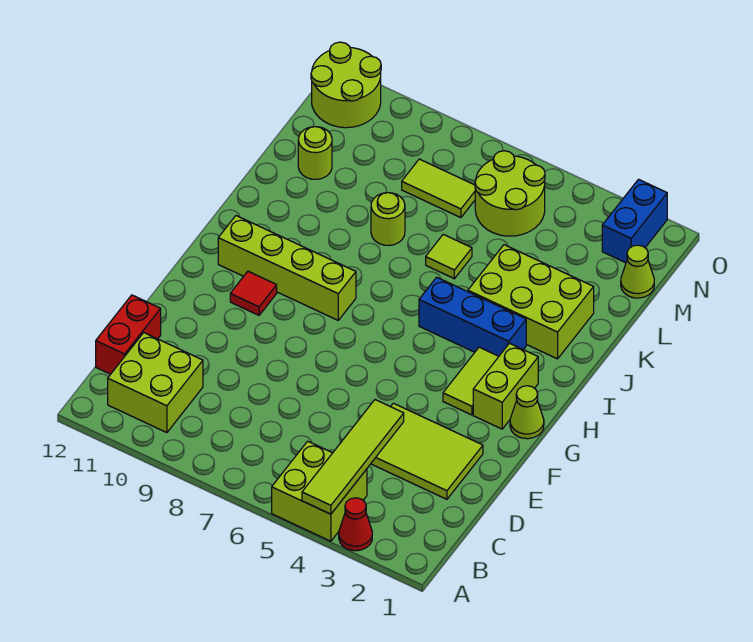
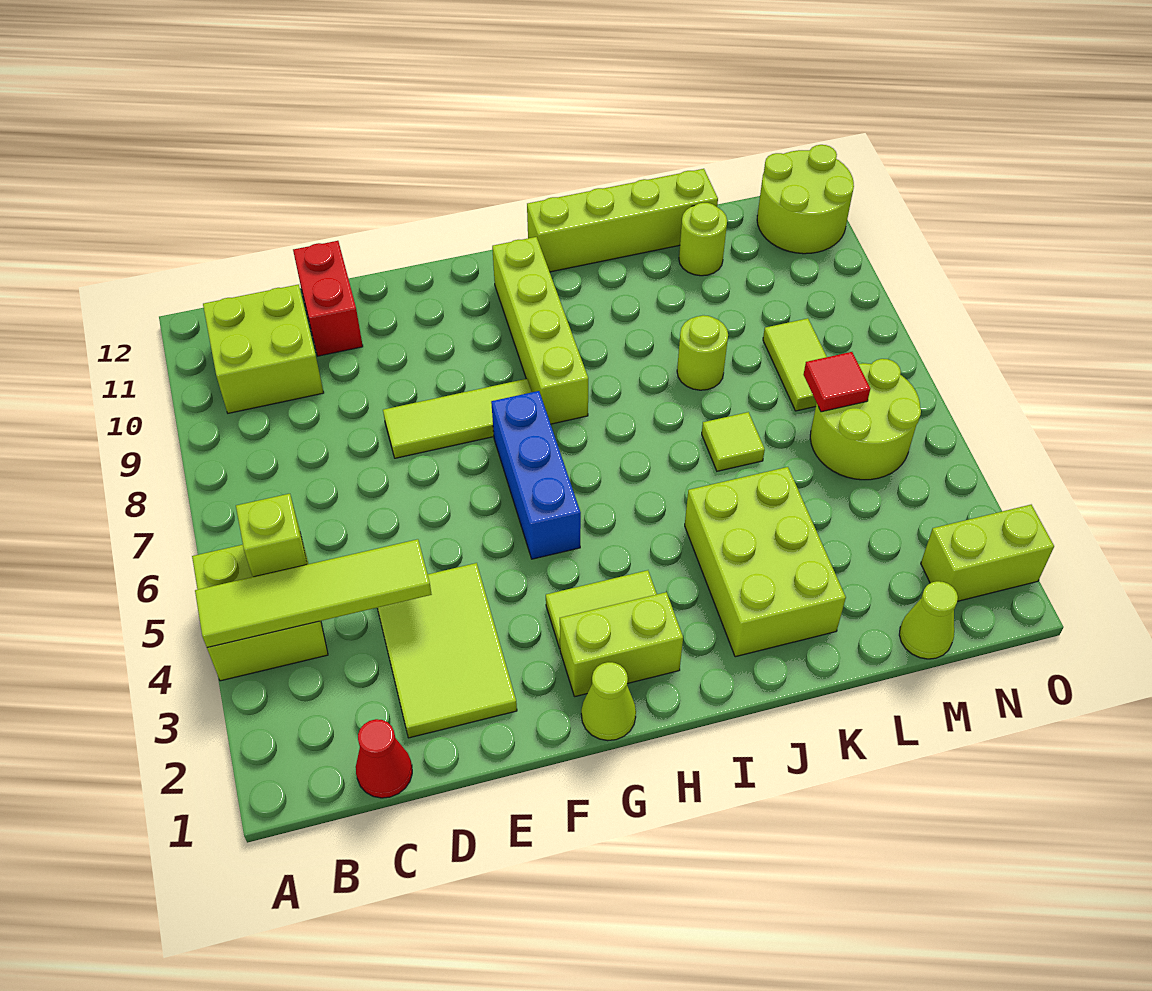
red 1x1 cone [339,498,372,551] -> red 1x1 cone moved to [356,719,412,798]
none -> lime 1x1 brick [236,494,307,577]
red 1x2 brick [96,295,161,374] -> red 1x2 brick turned to [293,241,363,356]
none -> lime 1x3 tile [383,379,532,458]
red 1x1 tile [230,271,277,315] -> red 1x1 tile moved to [803,352,870,412]
blue 1x3 brick [419,277,526,356] -> blue 1x3 brick moved to [491,391,581,559]
none -> lime 1x4 brick [527,169,718,272]
blue 1x2 brick [602,179,667,263] -> lime 1x2 brick [921,505,1054,601]

